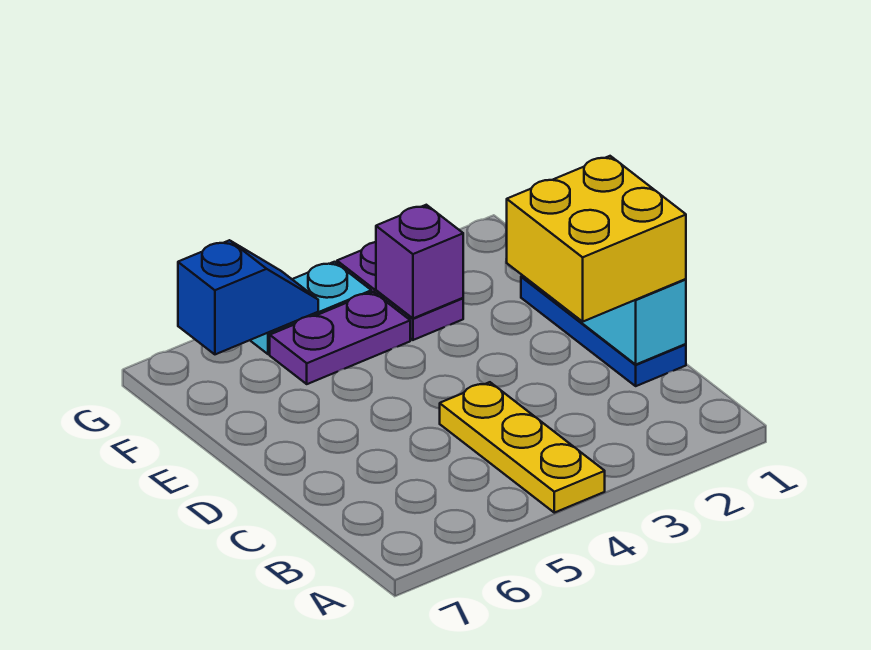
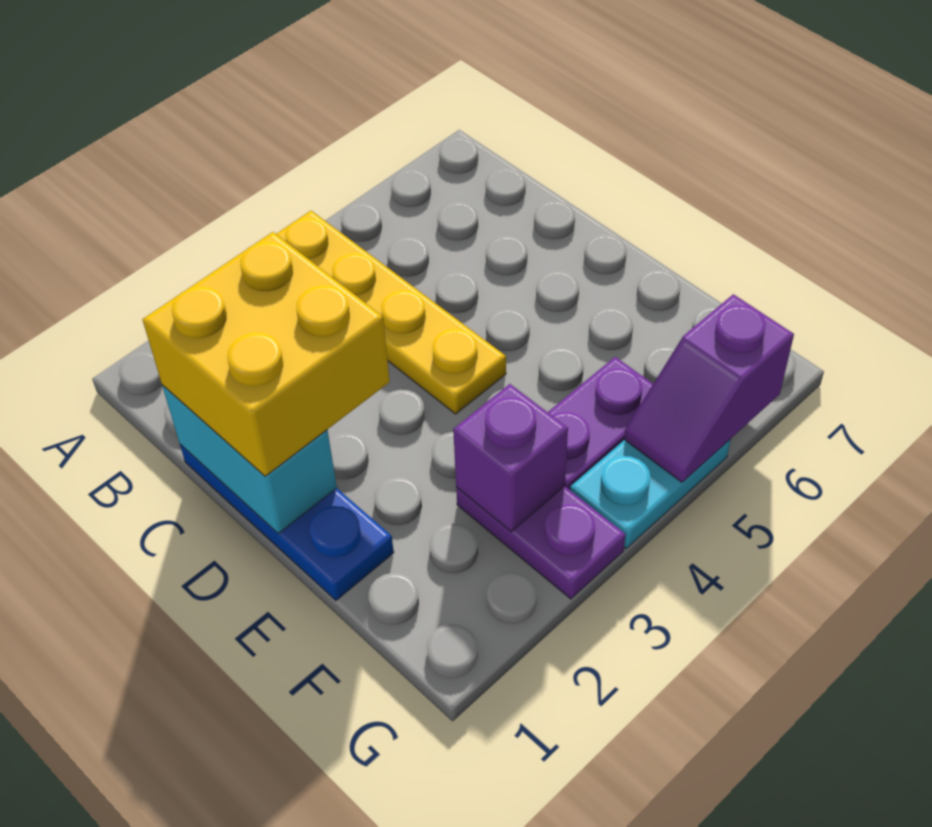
yellow 1x3 plate [440,382,605,513] -> yellow 1x4 plate [276,211,506,414]
blue 1x2 slope [178,240,318,354] -> purple 1x2 slope [624,294,794,482]

